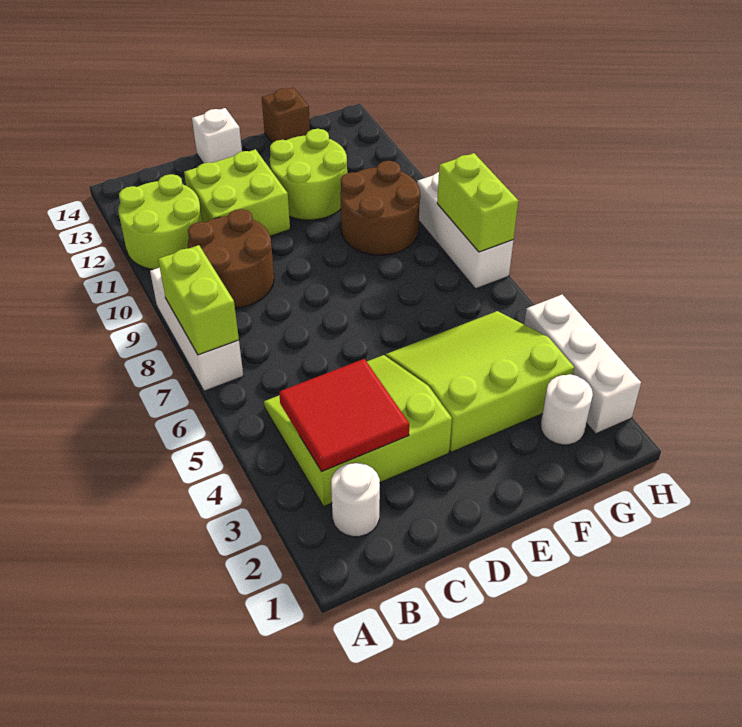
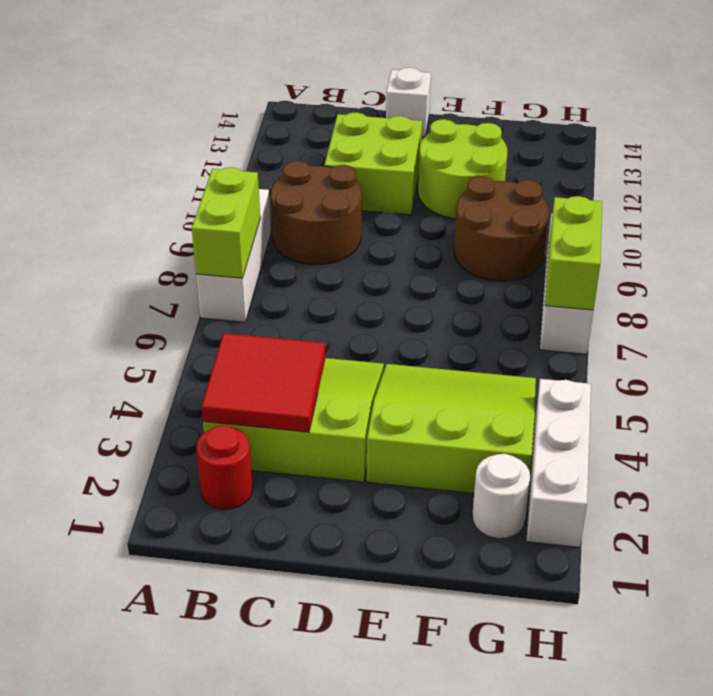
lime 2x2 round brick [118,174,202,270] -> none
white 1x1 round brick [331,463,380,537] -> red 1x1 round brick [196,425,253,509]
brown 1x1 brick [262,88,310,143] -> none

